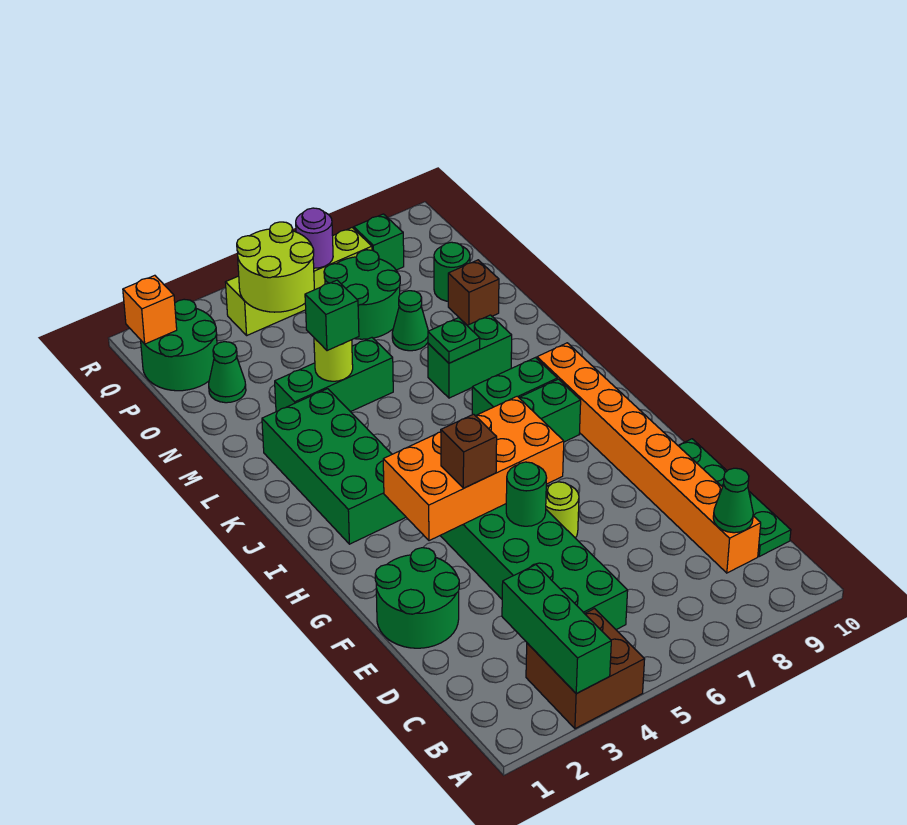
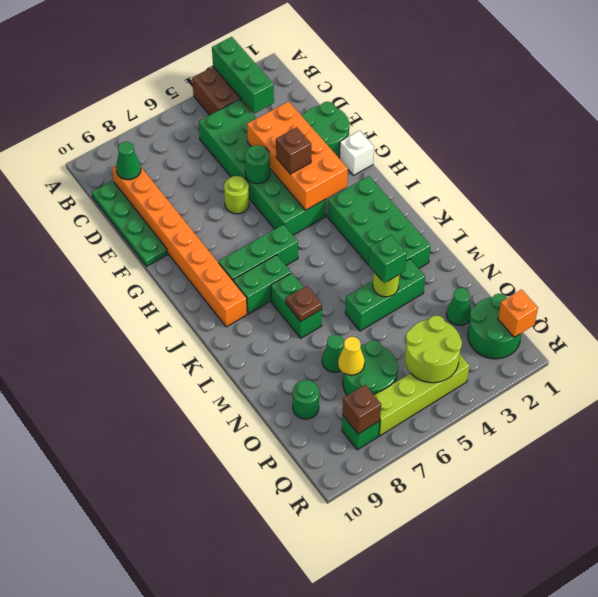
none -> white 1x1 brick [339,131,374,175]
orange 2x4 brick [383,396,564,541] -> orange 2x4 brick turned to [247,101,348,210]
green 1x2 brick [428,315,512,398] -> green 1x2 brick turned to [271,273,322,338]
green 1x1 plate [428,318,480,363] -> brown 1x1 plate [286,286,322,321]
brown 1x1 brick [448,260,499,325] -> brown 1x1 brick moved to [343,385,381,434]
none -> yellow 1x1 cone [338,337,365,375]
purple 1x1 round brick [296,208,333,268] -> none

